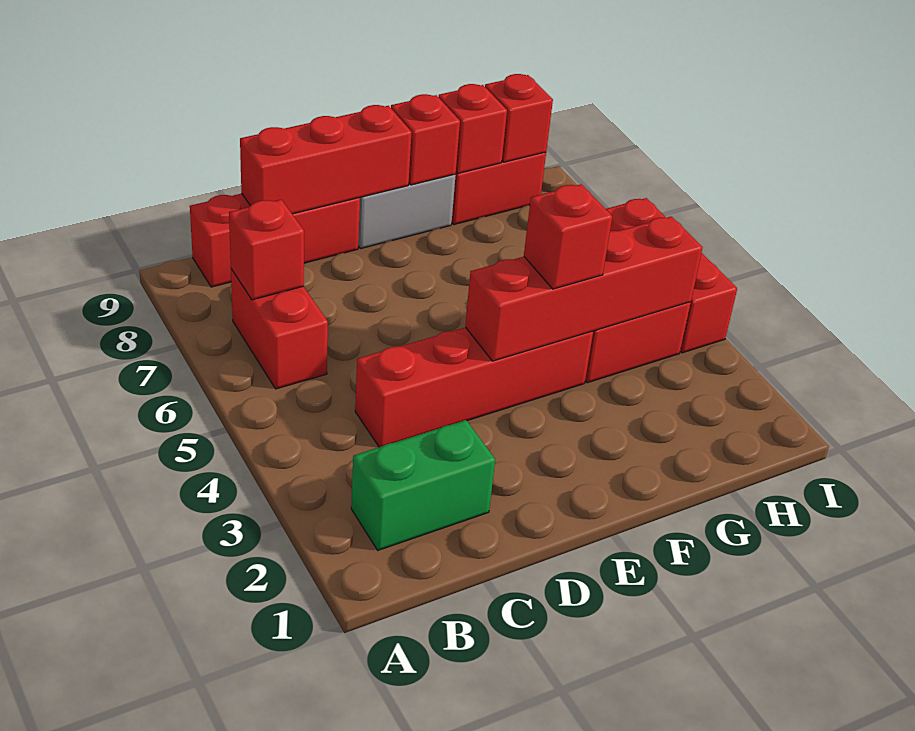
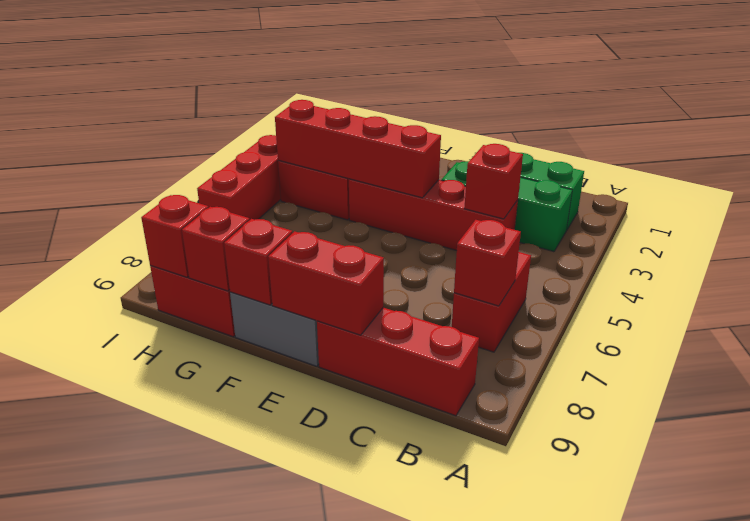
none -> green 1x3 brick [442,161,572,252]
red 1x3 brick [240,105,412,214] -> red 1x2 brick [268,231,384,335]
red 1x1 brick [524,184,612,289] -> red 1x1 brick moved to [464,144,523,219]

